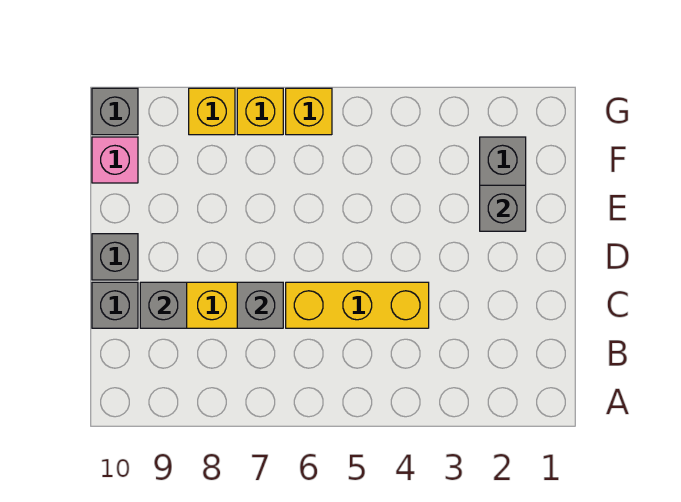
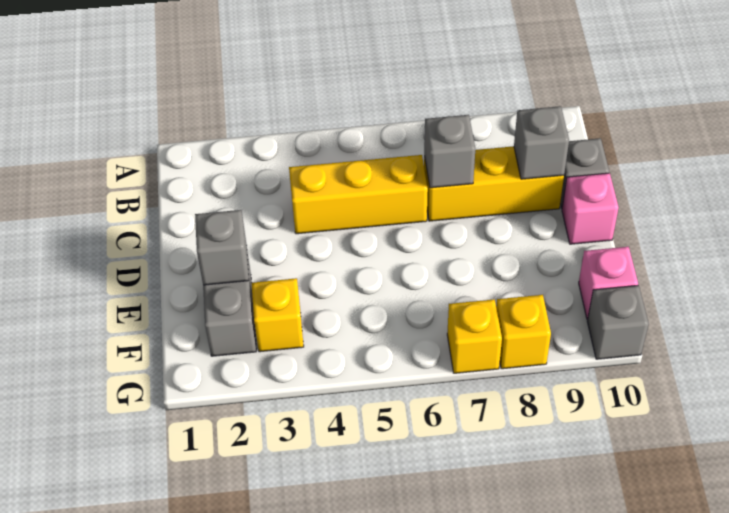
grey 1x1 brick [92,234,138,280] -> pink 1x1 brick [562,173,619,244]
yellow 1x1 brick [286,88,332,135] -> yellow 1x1 brick moved to [251,278,304,352]

